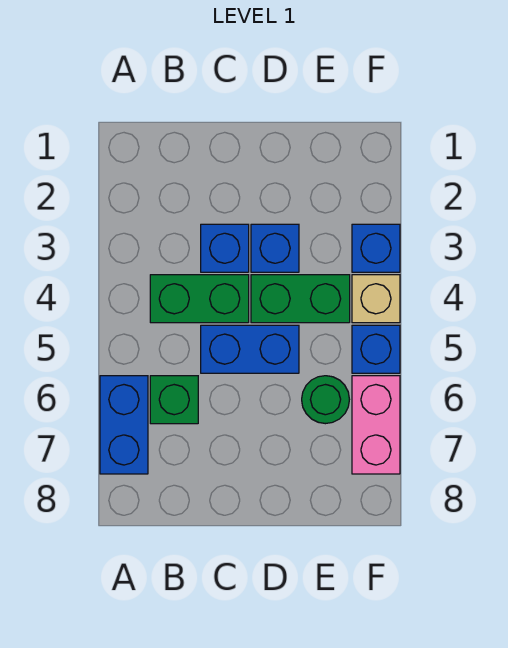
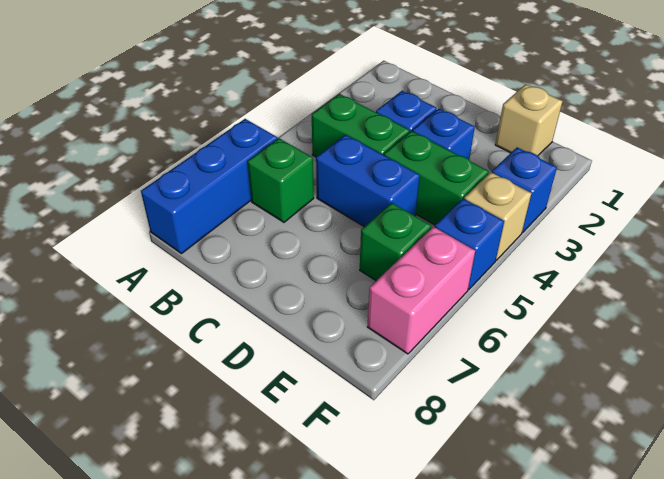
blue 1x2 brick [100,376,148,474] -> blue 1x3 brick [141,119,277,254]
none -> tan 1x1 brick [495,84,563,156]
green 1x1 round brick [302,376,349,424] -> green 1x1 brick [360,203,431,281]

